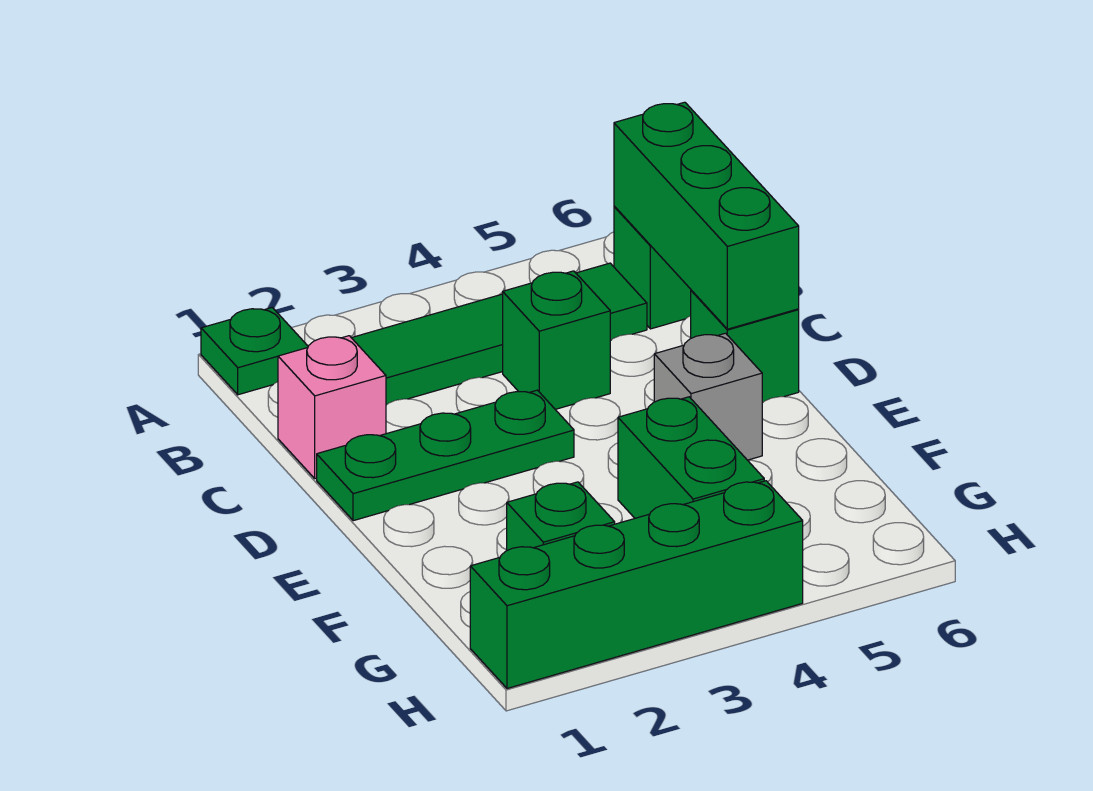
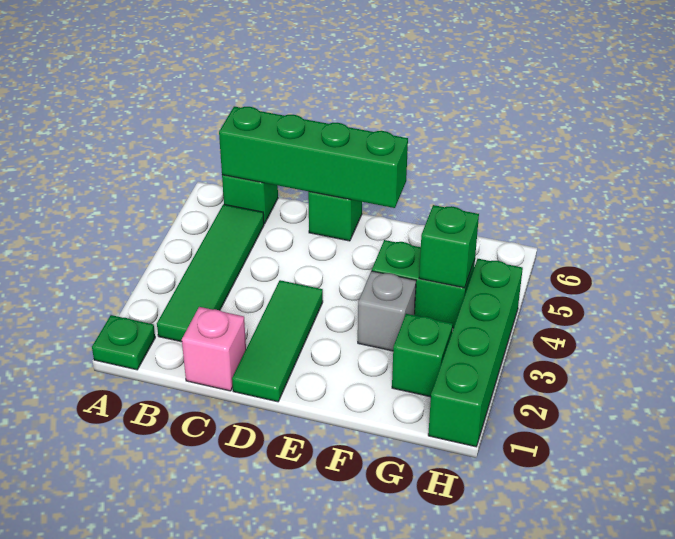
green 1x3 brick [614,102,799,329] -> green 1x4 brick [219,107,408,208]
green 1x1 brick [503,271,610,409] -> green 1x1 brick moved to [419,205,479,288]
green 1x3 plate [317,390,574,521] -> green 1x3 tile [232,280,323,402]
grey 1x1 brick [654,333,762,460] -> grey 1x1 brick moved to [358,271,416,351]

